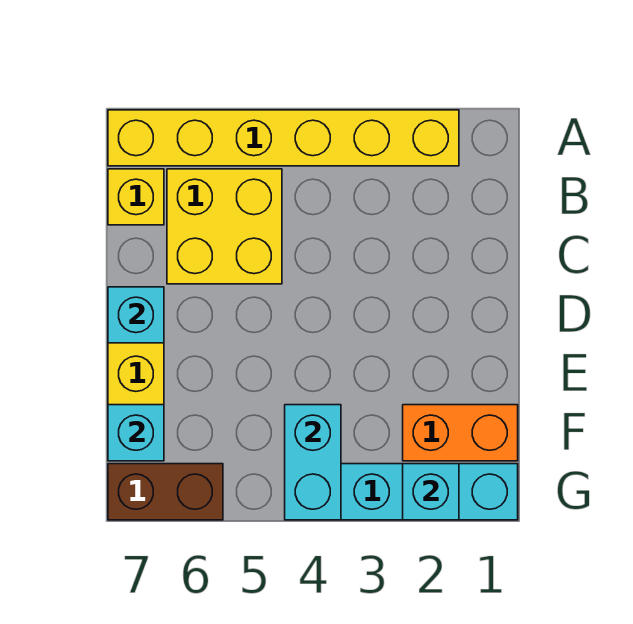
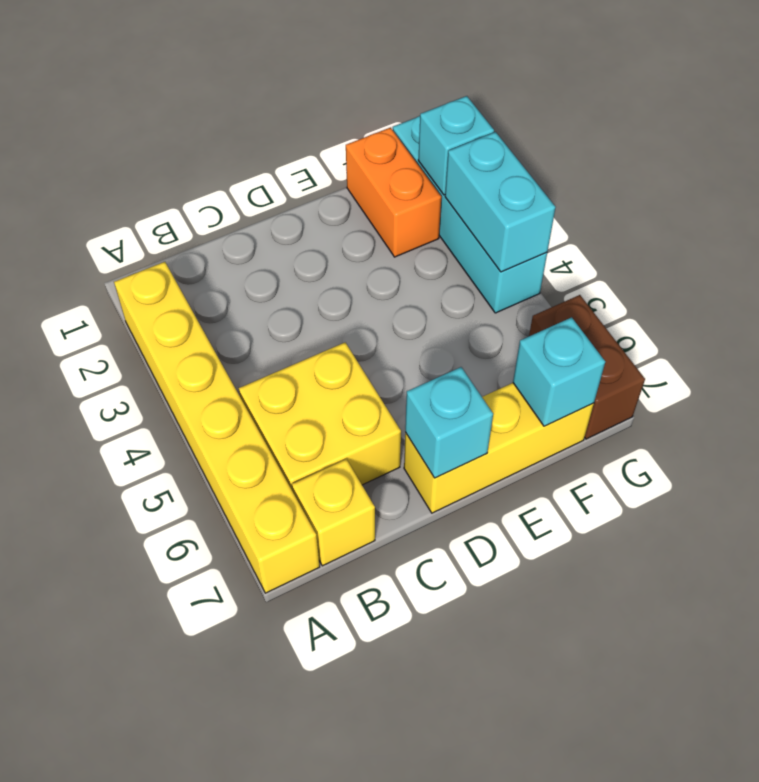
cyan 1x2 brick [285,405,341,520] -> cyan 1x2 brick turned to [445,132,556,272]

